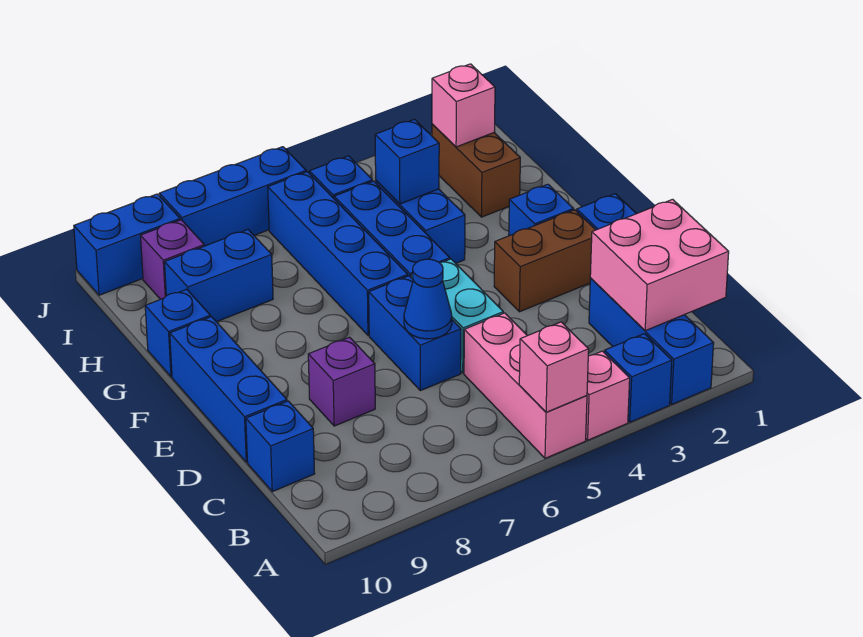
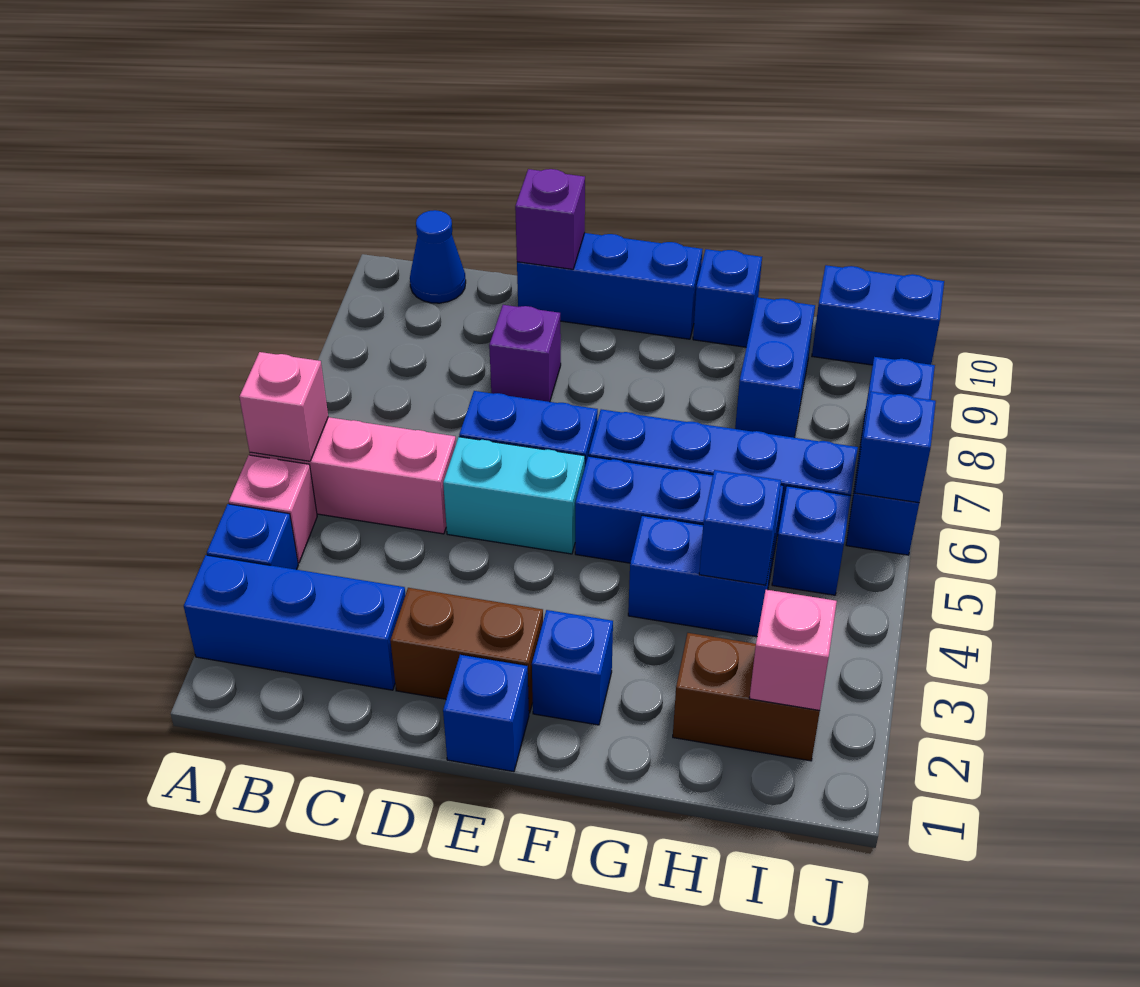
pink 2x2 brick [590,199,729,331] -> none
blue 1x1 brick [246,401,315,492] -> blue 1x1 brick moved to [855,391,936,503]
blue 1x1 cone [404,259,452,339] -> blue 1x1 cone moved to [410,210,466,303]
brown 1x2 brick [494,210,595,312] -> brown 1x2 brick turned to [390,588,543,713]
purple 1x1 brick [141,220,204,299] -> purple 1x1 brick moved to [515,169,585,269]
blue 1x2 brick [74,194,180,295] -> blue 1x2 brick turned to [812,265,944,365]

